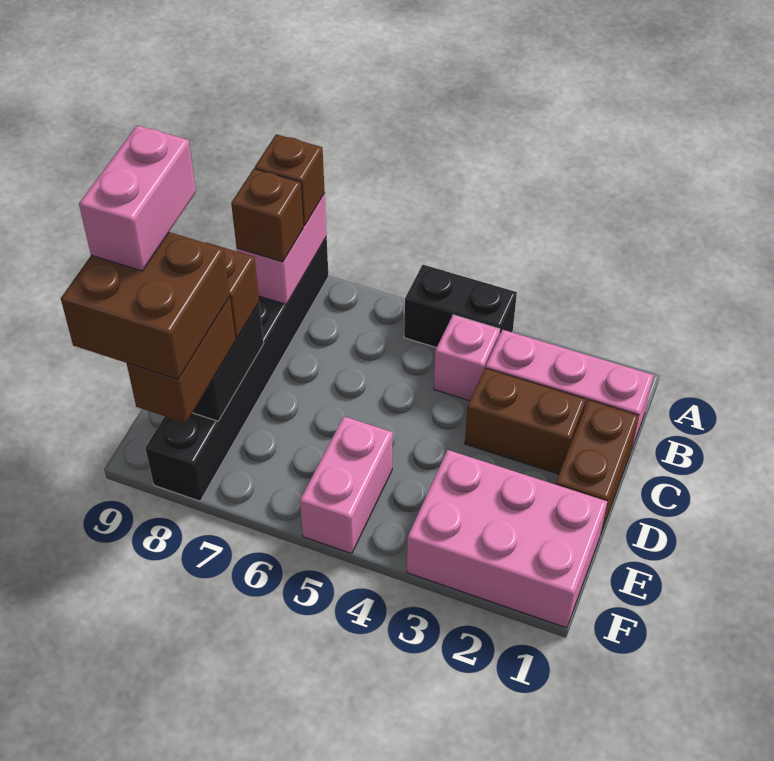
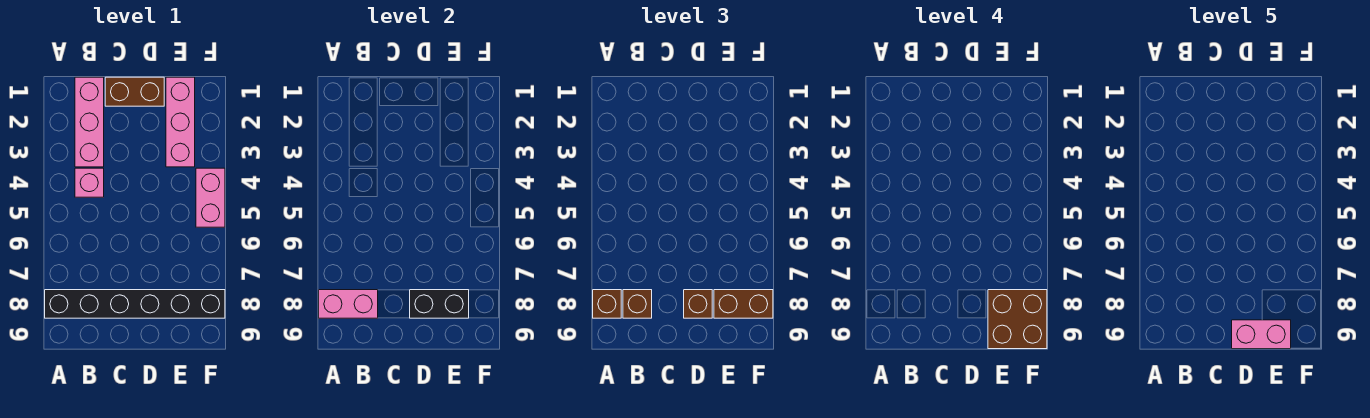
black 1x2 brick [404,265,517,348] -> none
brown 1x2 brick [465,368,586,474] -> none
pink 2x3 brick [407,450,607,628] -> pink 1x3 brick [166,77,195,167]
pink 1x2 brick [300,417,393,554] -> pink 1x2 brick turned to [196,168,225,227]

